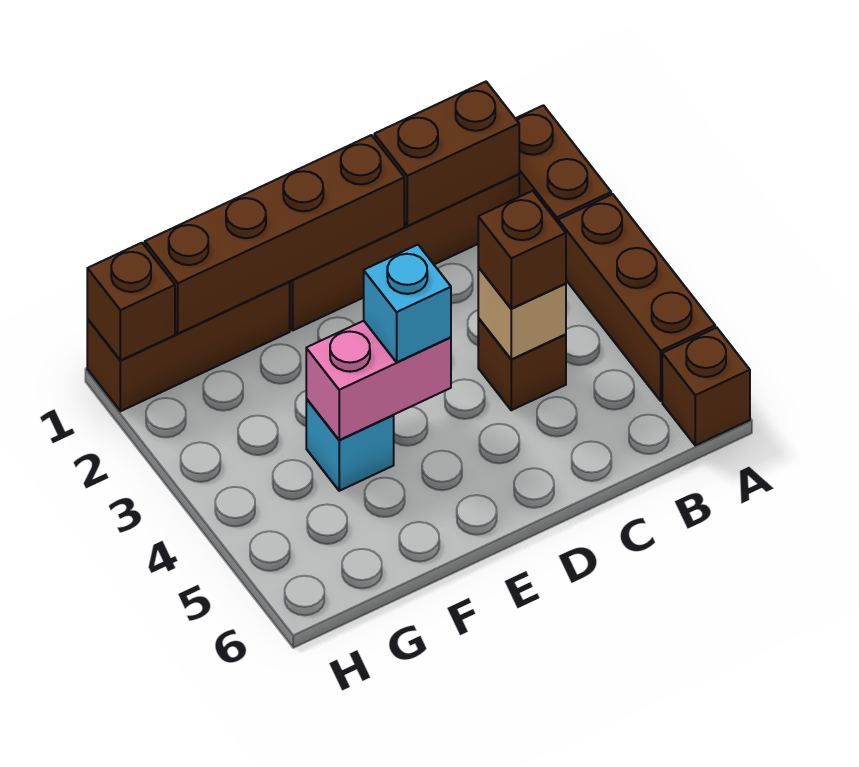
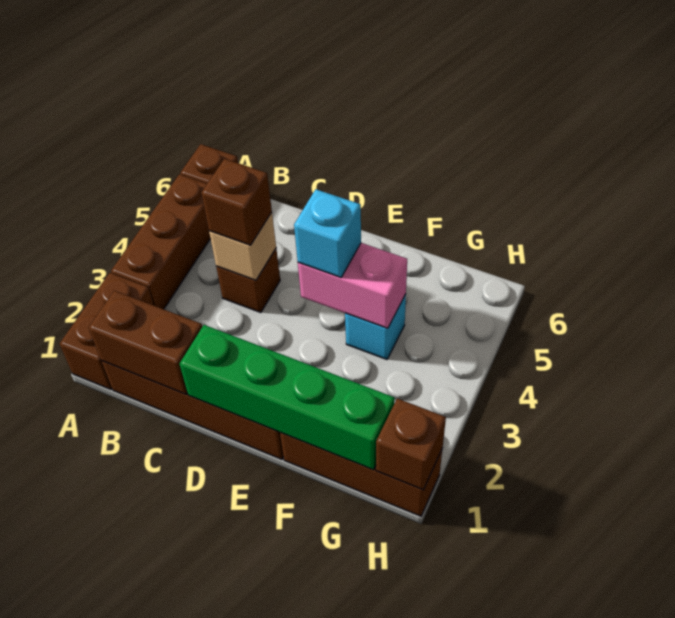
brown 1x4 brick [145,135,404,333] -> green 1x4 brick [180,325,395,470]

